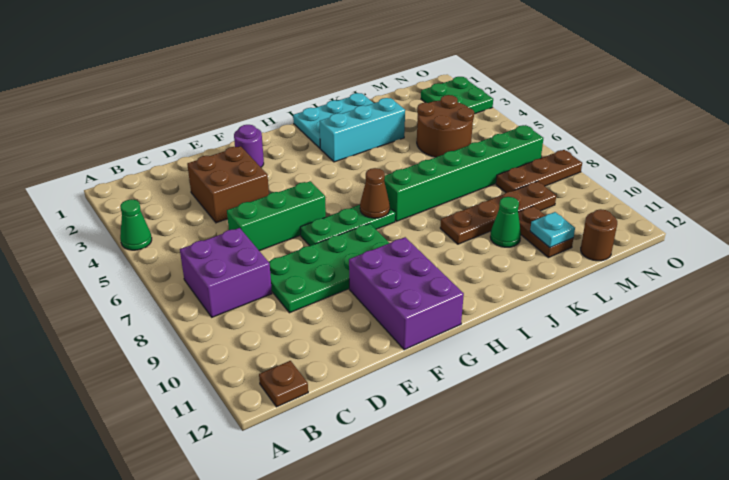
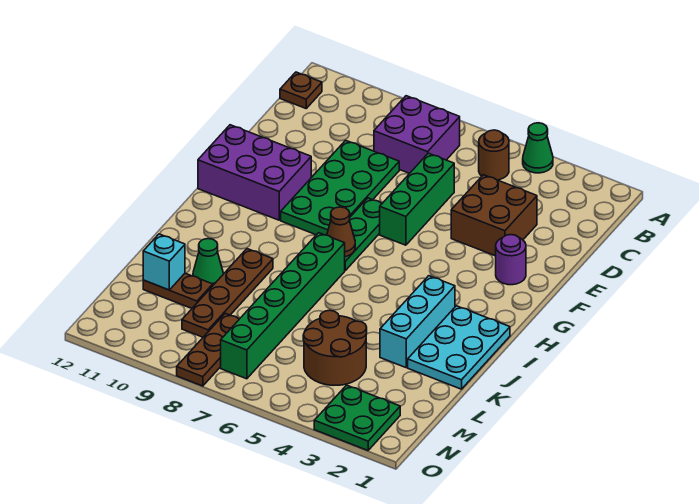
cyan 1x1 plate [530,212,575,248] -> cyan 1x1 brick [143,234,185,290]
brown 1x1 round brick [581,209,617,261] -> brown 1x1 round brick moved to [479,130,509,180]

